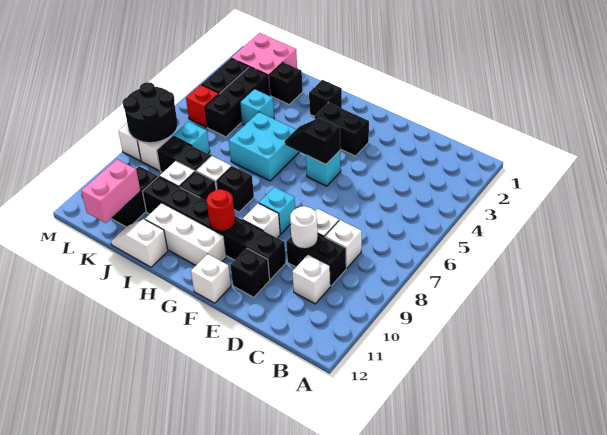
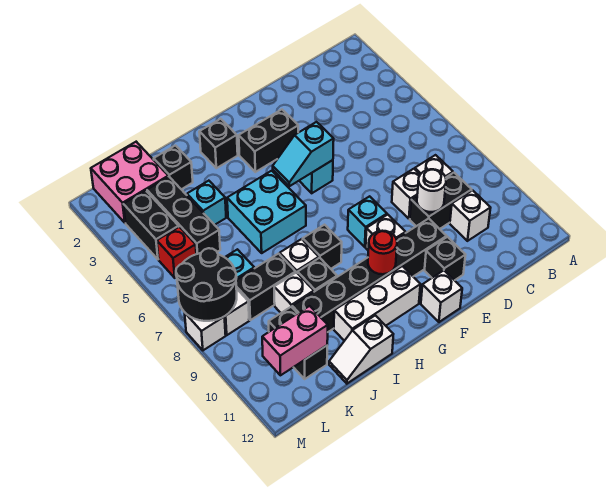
black 1x2 slope [285,118,340,164] -> cyan 1x2 slope [273,122,334,186]
pink 1x2 brick [81,159,140,223] -> pink 1x2 brick turned to [262,306,328,375]

